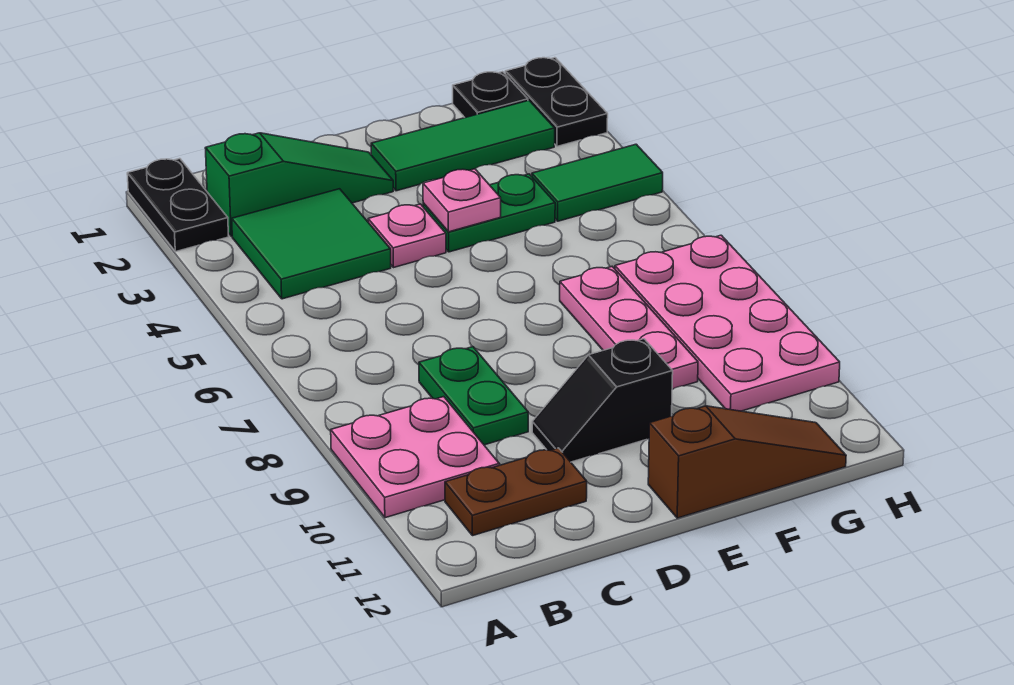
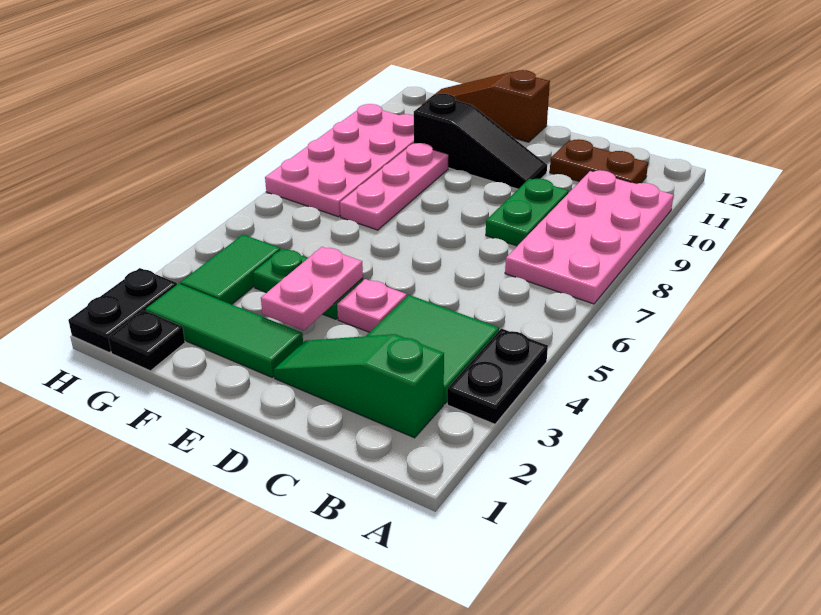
black 1x2 plate [127,159,229,252] -> black 1x2 plate moved to [447,329,548,424]
pink 2x2 plate [331,397,499,518] -> pink 2x4 plate [505,170,674,304]
black 1x2 slope [532,339,673,462] -> black 1x3 slope [414,94,547,189]
pink 1x1 plate [423,169,501,232] -> pink 1x2 plate [261,247,363,331]
green 1x2 tile [532,144,663,221] -> green 1x2 tile turned to [180,235,280,304]

